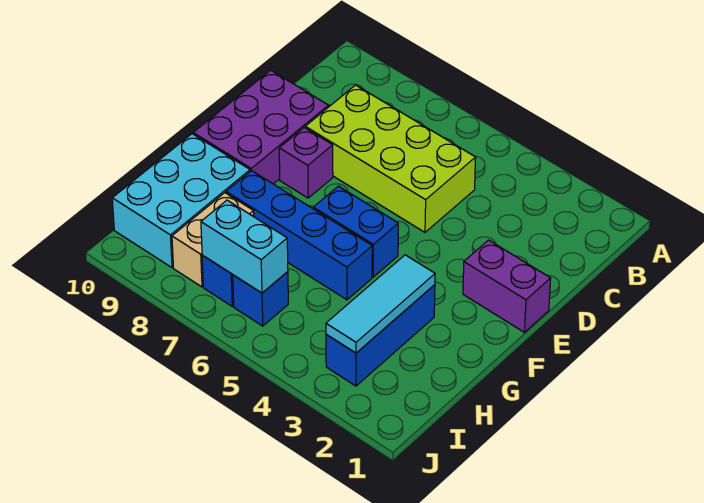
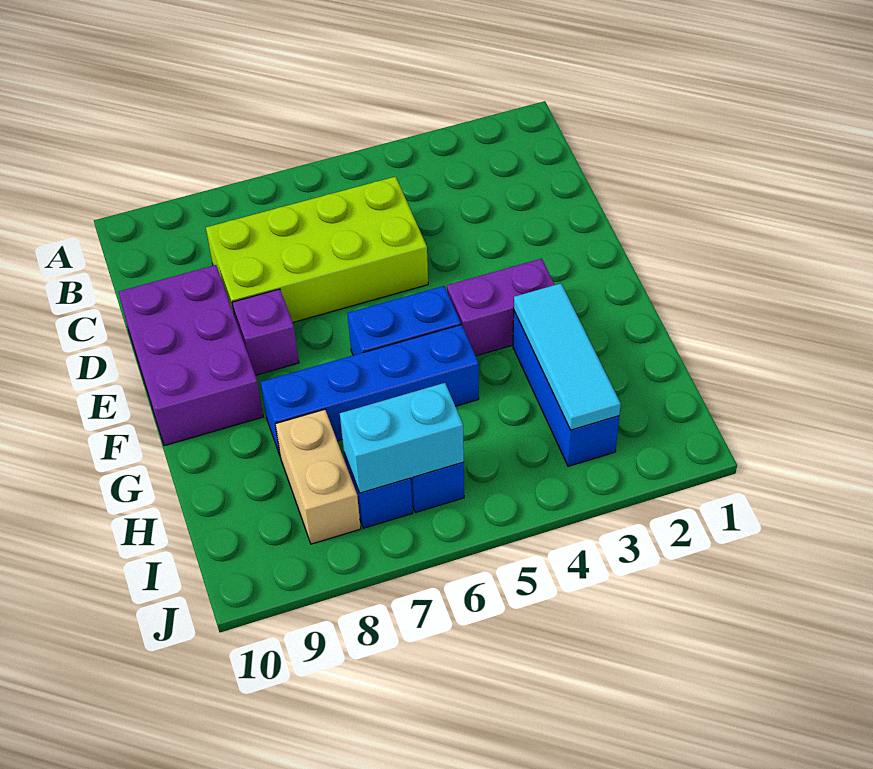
purple 1x2 brick [463,240,551,332] -> purple 1x2 brick moved to [447,259,555,356]
cyan 2x3 brick [112,134,250,268] -> none

